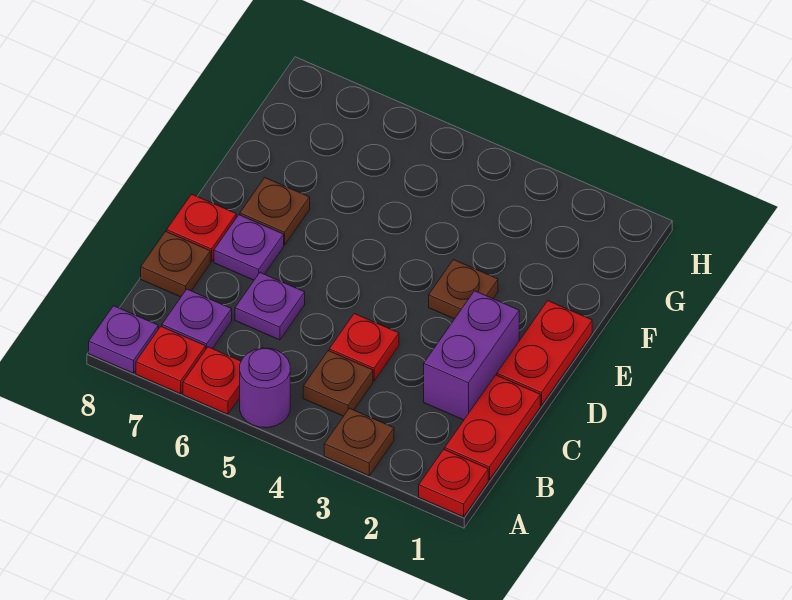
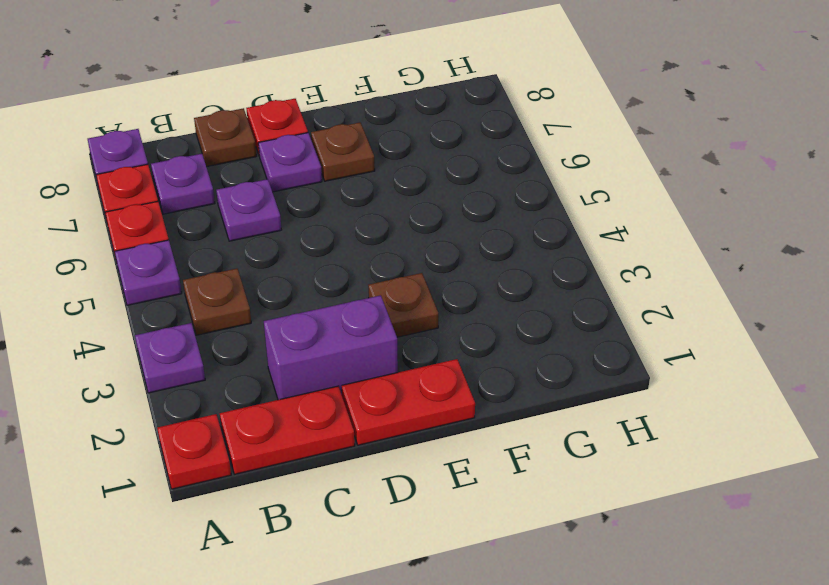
brown 1x1 plate [324,408,394,476] -> purple 1x1 plate [135,323,205,393]
purple 1x1 round brick [240,348,290,428] -> purple 1x1 plate [115,240,182,305]
red 1x1 plate [329,313,399,381] -> none

